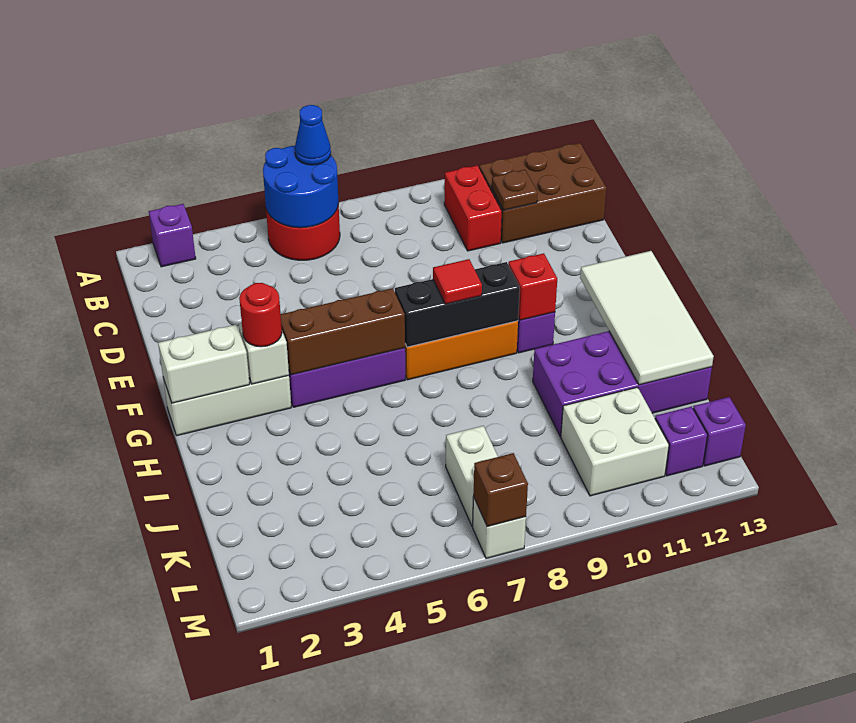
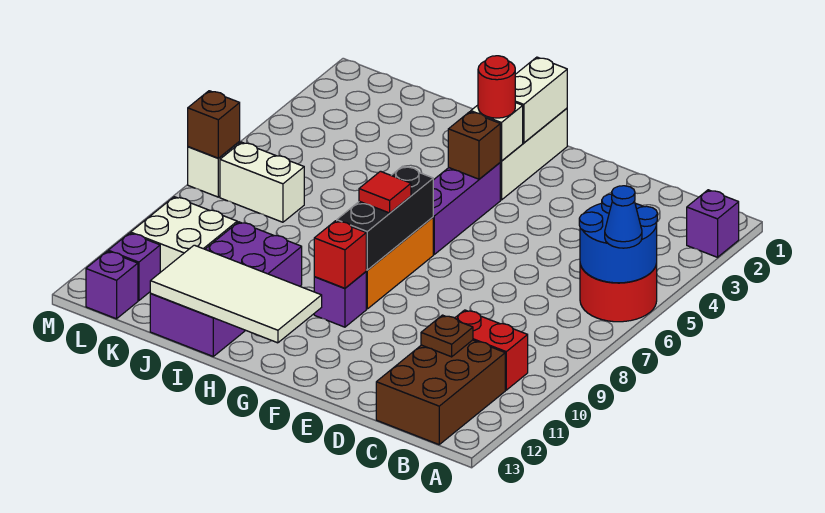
brown 1x3 brick [281,288,405,375] -> brown 1x1 brick [448,112,500,179]

